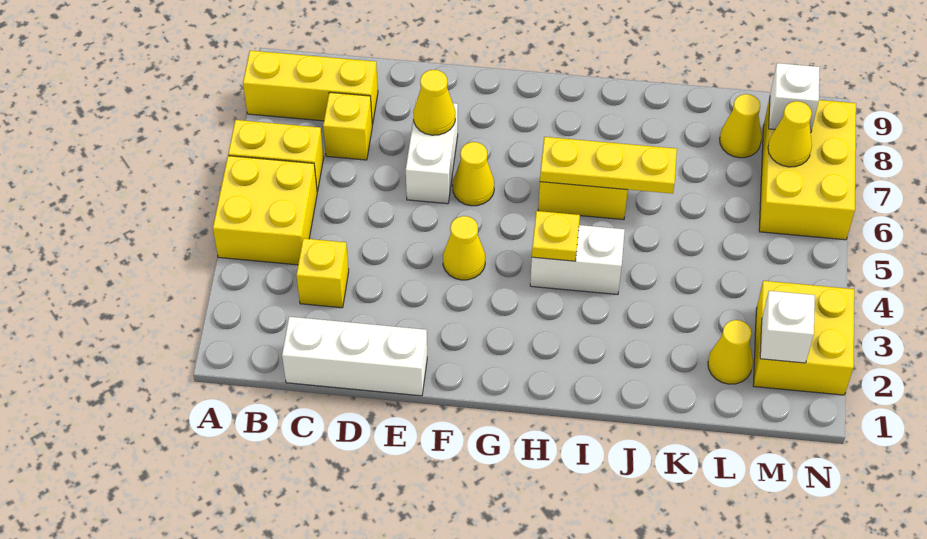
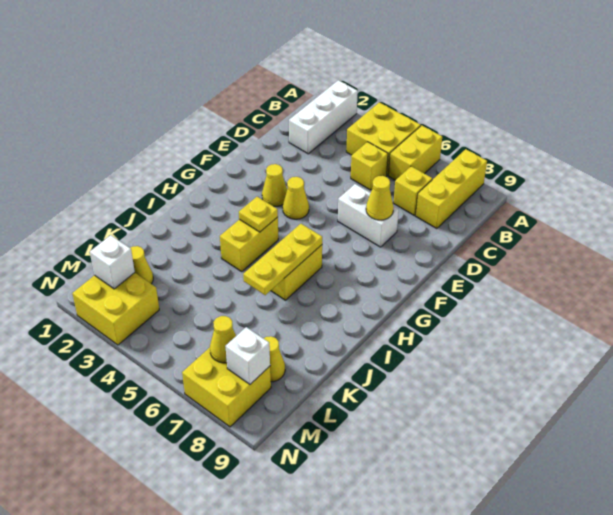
white 1x3 brick [282,317,427,396] -> white 1x3 brick moved to [289,80,358,154]
yellow 1x1 brick [296,238,349,308] -> yellow 1x1 brick moved to [351,142,388,190]
yellow 1x1 cone [453,142,494,206] -> yellow 1x1 cone moved to [262,164,287,206]
white 1x2 brick [530,225,625,294] -> yellow 1x2 brick [220,217,278,271]
yellow 2x3 brick [759,98,856,240] -> yellow 2x2 brick [182,348,271,427]

